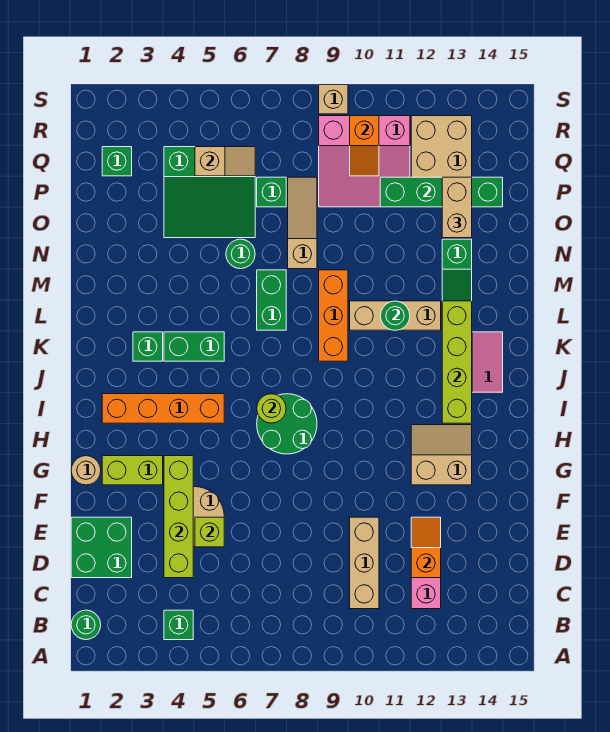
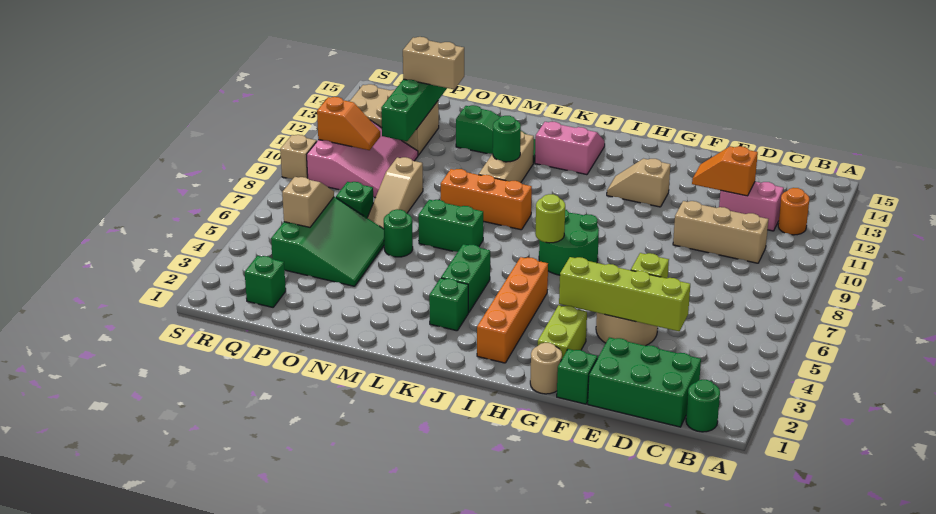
green 1x1 brick [164,610,193,640] -> green 1x1 brick moved to [557,349,597,404]
none -> orange 1x1 round brick [778,188,809,235]
green 2x2 brick [71,517,132,578] -> green 2x3 brick [588,337,701,427]
tan 2x2 slope [411,425,472,485] -> tan 1x2 slope [607,159,670,207]
lime 1x4 brick [442,301,472,423] -> none
tan 1x3 slope [288,177,317,269] -> tan 1x3 slope turned to [367,157,423,229]

